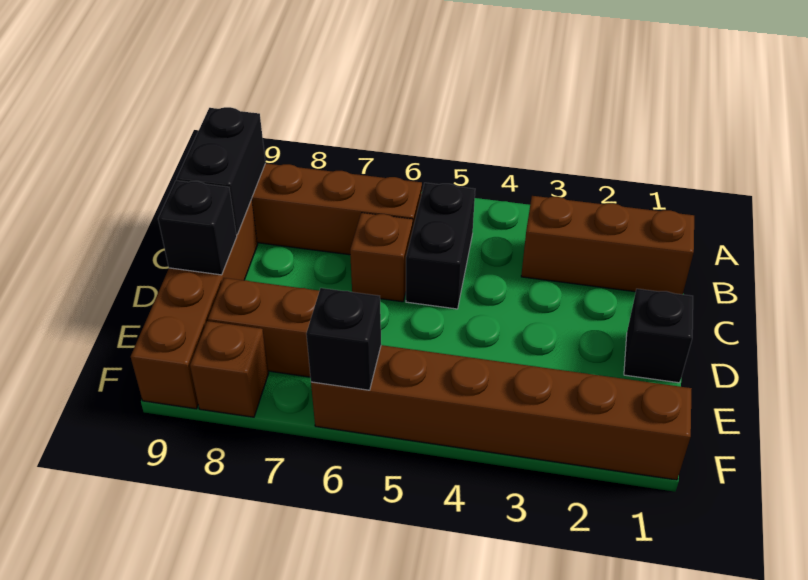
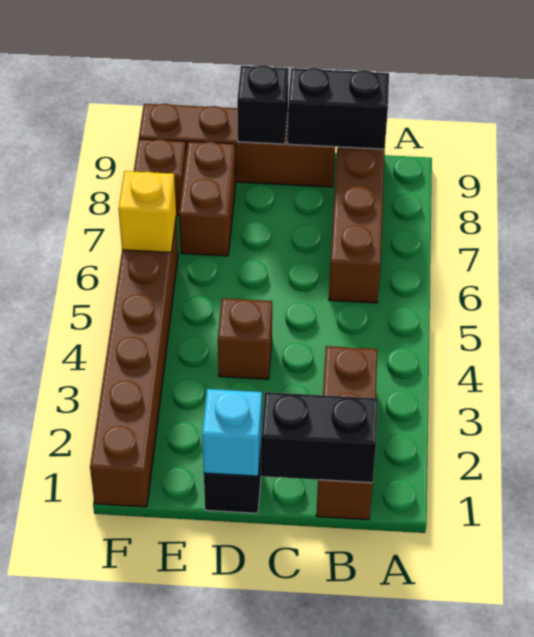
black 1x2 brick [406,183,475,309] -> black 1x2 brick moved to [261,392,378,483]
brown 1x1 brick [350,213,413,302] -> brown 1x1 brick moved to [218,298,272,379]
none -> cyan 1x1 brick [202,389,262,476]
black 1x1 brick [306,288,381,390] -> yellow 1x1 brick [118,171,176,252]

